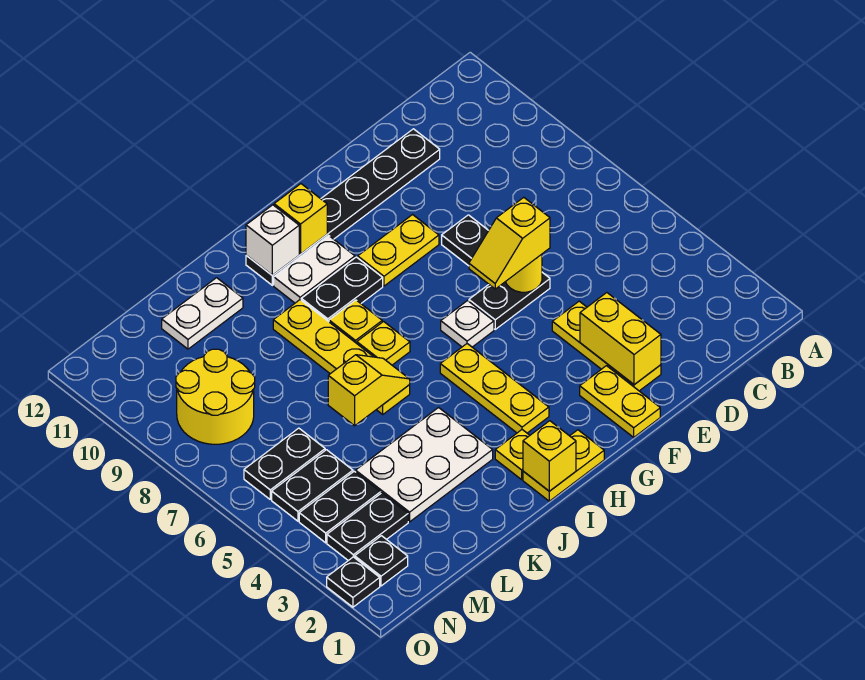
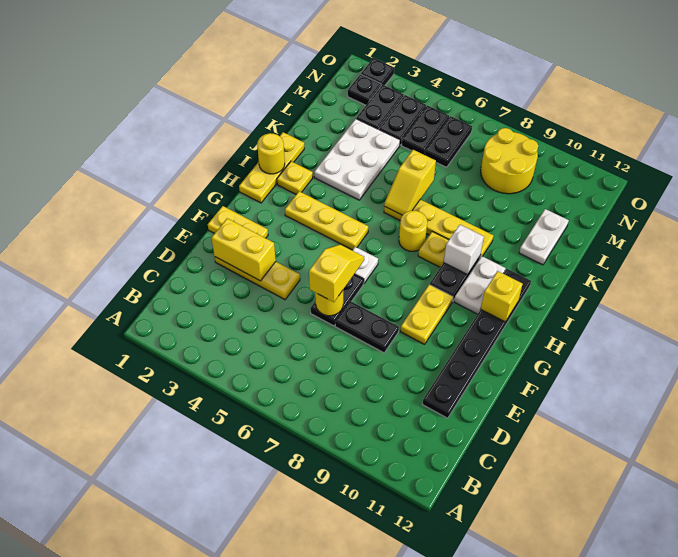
yellow 1x2 plate [523,430,604,501] -> yellow 1x3 plate [239,132,304,203]
yellow 1x1 brick [523,421,576,491] -> yellow 1x1 round brick [257,133,285,174]
yellow 1x1 plate [357,322,410,365] -> yellow 1x1 round brick [399,211,427,251]
white 1x1 brick [246,205,299,275] -> white 1x1 brick moved to [444,225,484,275]

